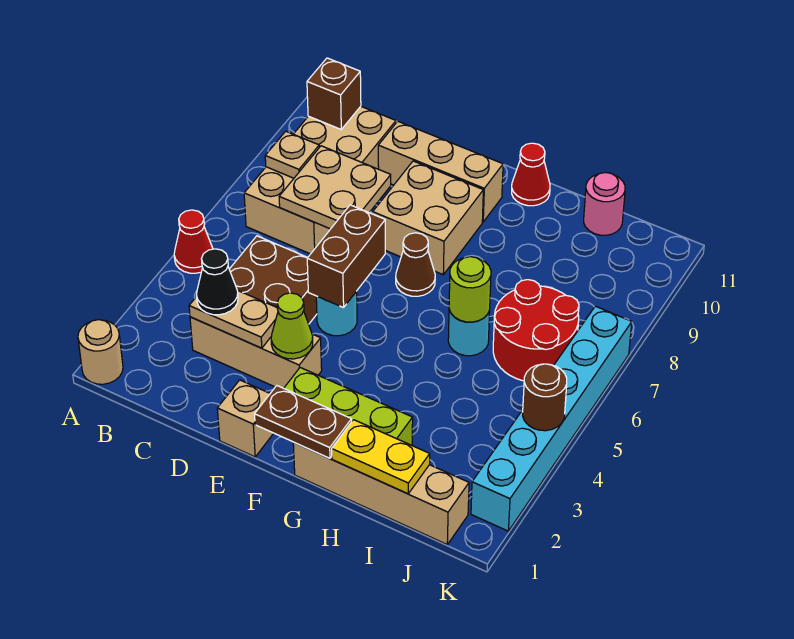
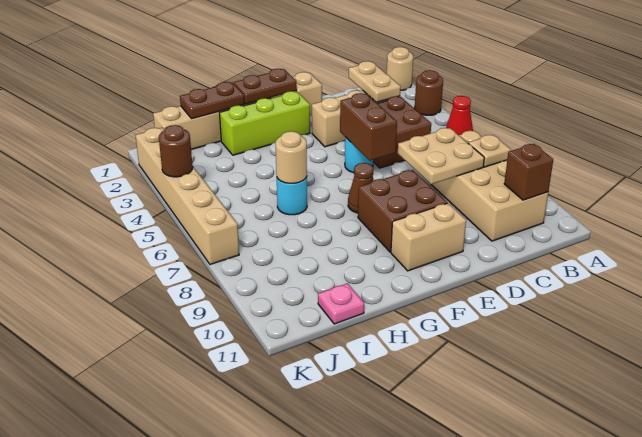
none -> brown 1x1 round brick [415,70,443,115]
tan 1x2 plate [189,290,278,348] -> tan 1x2 plate turned to [349,61,401,102]
black 1x1 cone [197,249,238,315] -> none
tan 1x3 brick [378,121,503,222] -> tan 1x2 brick [391,203,466,271]
lime 1x1 cone [271,293,313,359] -> none
tan 2x2 brick [373,161,483,275] -> brown 2x2 brick [358,170,447,252]
red 1x1 cone [512,143,550,206] -> none
yellow 1x2 plate [332,420,430,494] -> brown 1x2 plate [180,82,244,119]
lime 1x1 round brick [449,257,491,322] -> tan 1x1 round brick [276,131,307,183]
red 2x2 round brick [493,280,579,381] -> none
pink 1x1 round brick [584,173,625,235] -> pink 1x1 plate [318,283,364,324]
cyan 1x6 brick [471,306,632,531] -> tan 1x6 brick [136,128,239,264]

